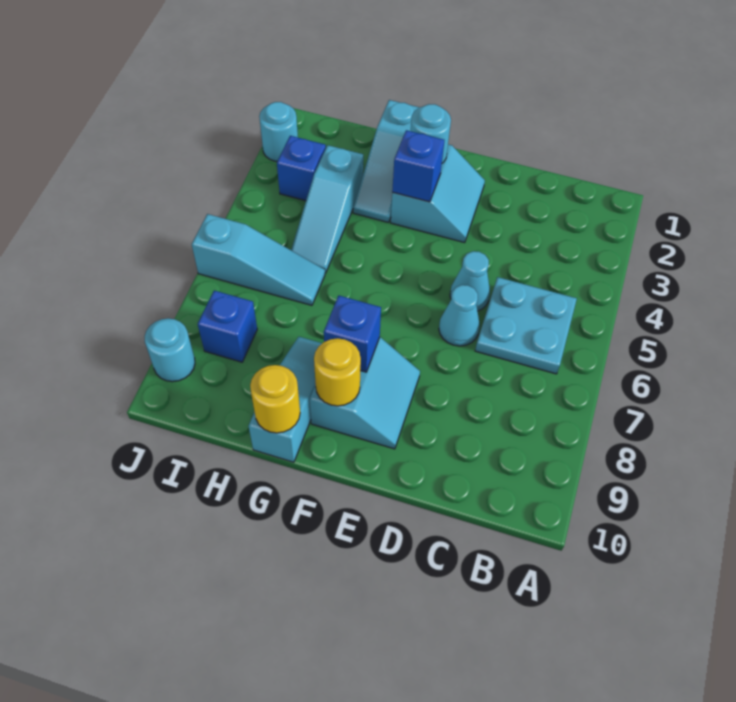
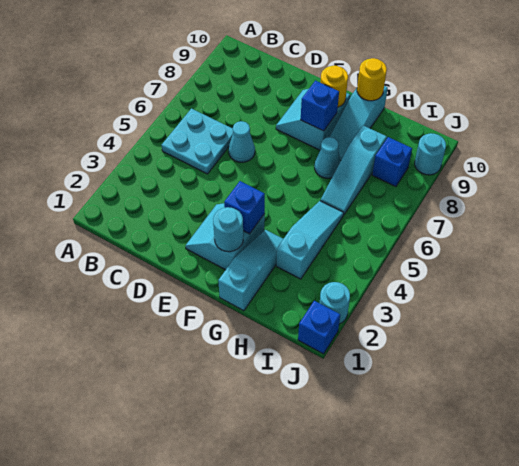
cyan 1x1 cone [450,251,490,311] -> cyan 1x1 cone moved to [315,137,341,178]
cyan 1x3 slope [192,214,325,305] -> cyan 1x3 slope turned to [320,125,387,214]
blue 1x1 brick [277,136,326,201] -> blue 1x1 brick moved to [298,301,340,354]

